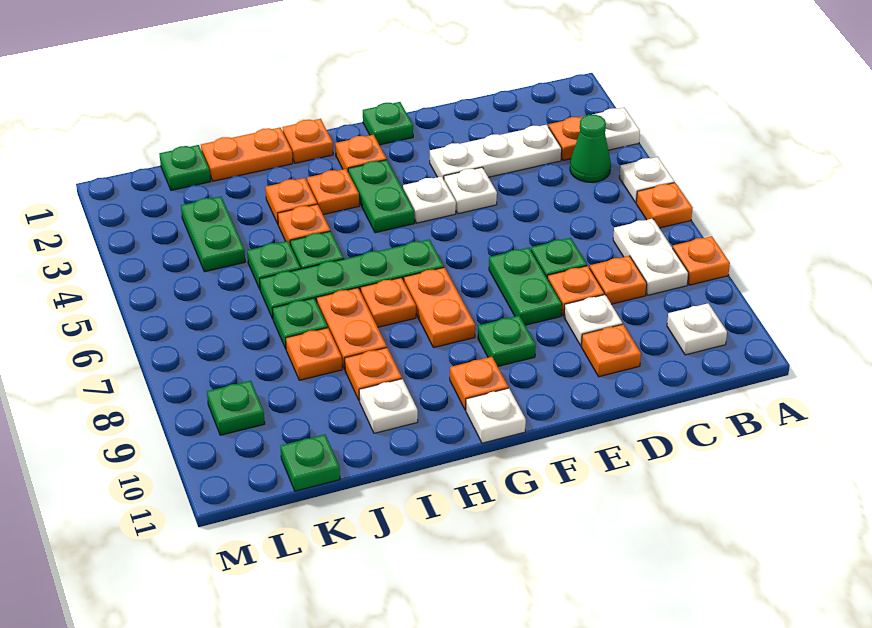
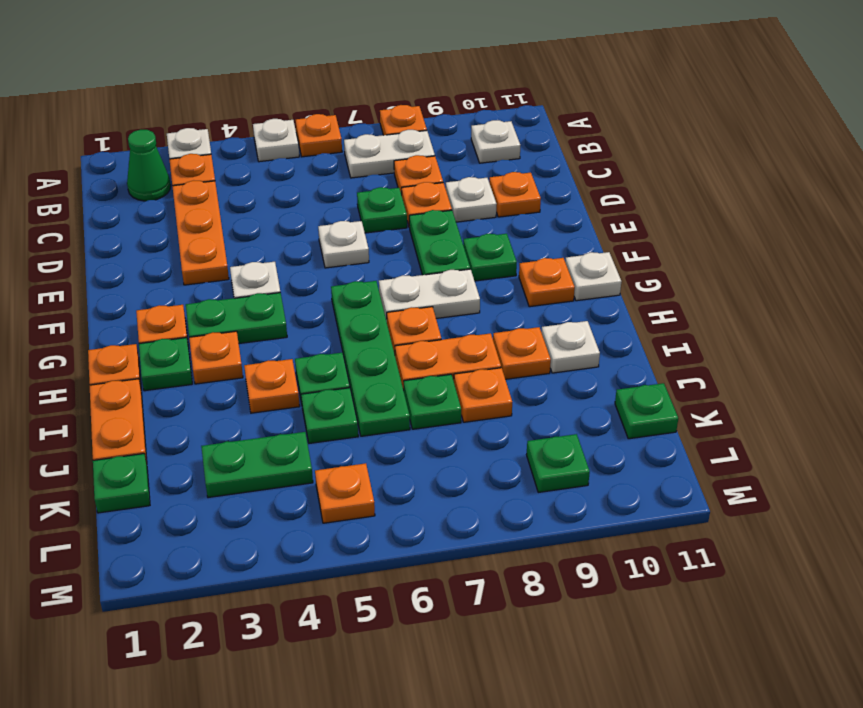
green 1x1 cone [570,115,611,182] -> green 1x1 cone moved to [127,130,171,201]
white 1x3 plate [430,125,562,179] -> orange 1x3 plate [172,180,229,285]
white 1x1 plate [444,167,497,214] -> white 1x1 plate moved to [318,221,369,268]
green 1x2 plate [489,248,562,325] -> green 1x2 plate turned to [409,210,470,275]
green 1x1 plate [363,102,413,145] -> green 1x1 plate moved to [139,338,192,391]
orange 1x2 plate [404,267,475,348] -> white 1x2 plate [379,269,480,321]
orange 1x1 plate [265,178,317,224] -> orange 1x1 plate moved to [315,463,375,523]

